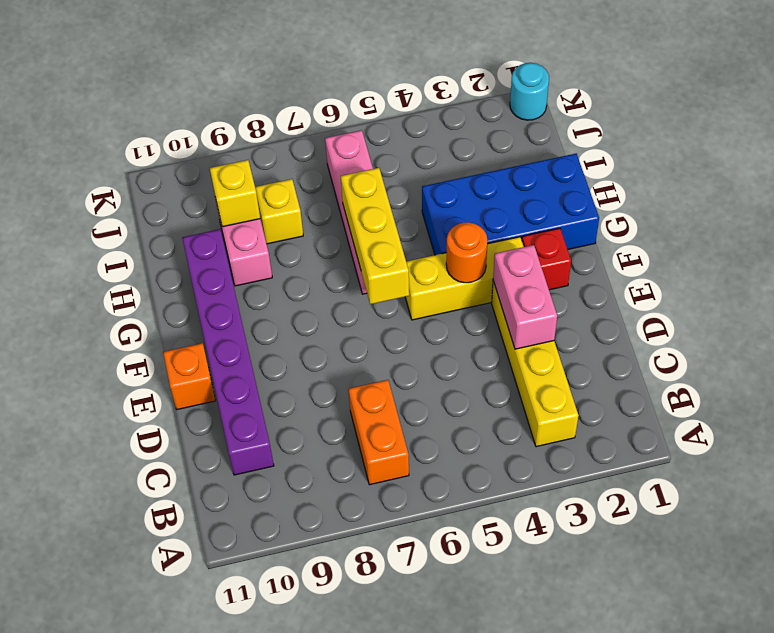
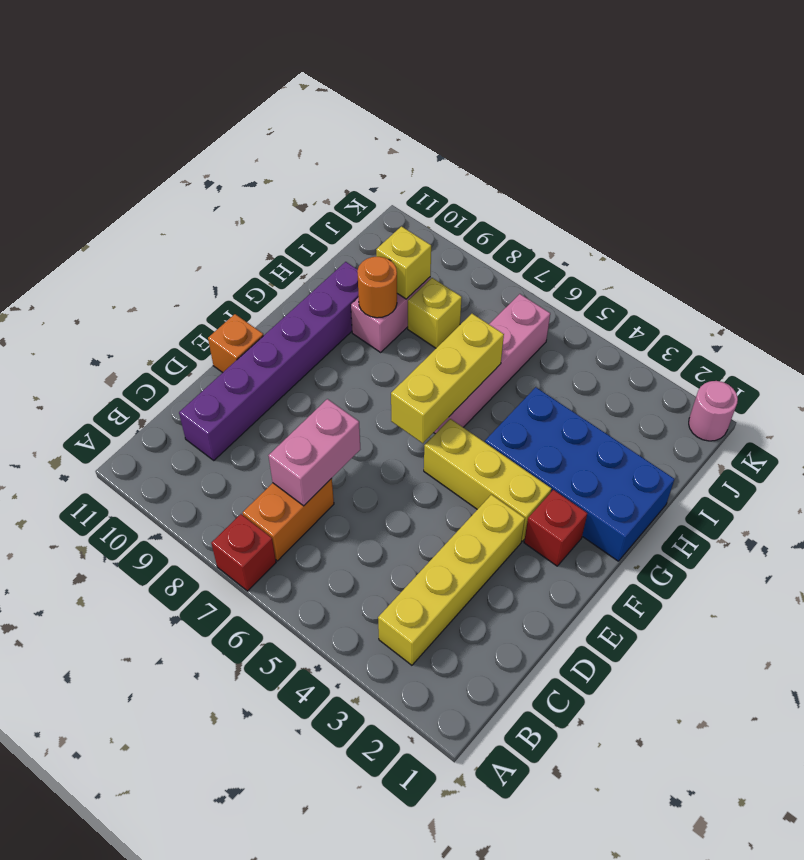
none -> red 1x1 brick [211,514,276,591]
pink 1x2 brick [493,245,557,349] -> pink 1x2 brick moved to [268,399,360,506]
orange 1x1 round brick [446,222,487,283] -> orange 1x1 round brick moved to [357,257,397,318]
cyan 1x1 round brick [510,63,549,120] -> pink 1x1 round brick [689,381,738,441]

